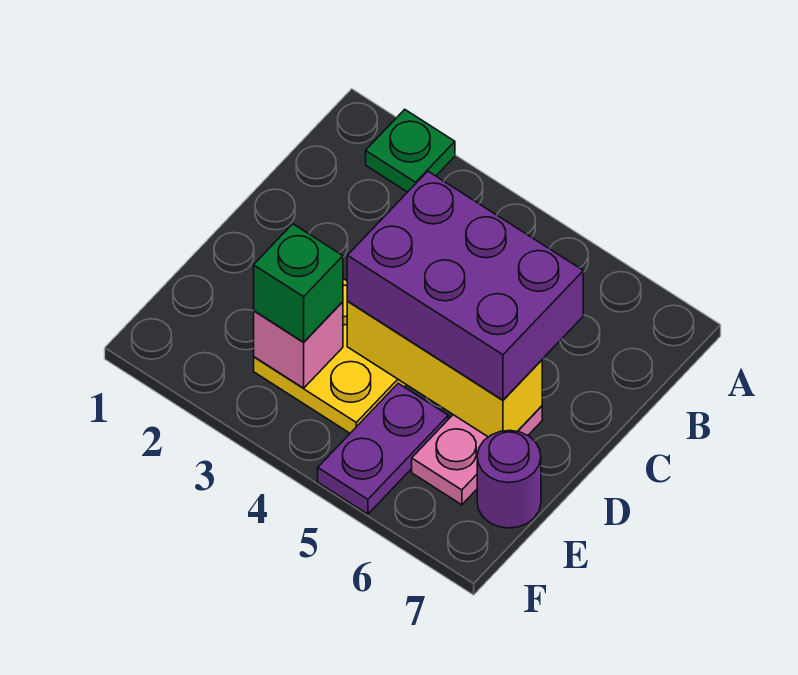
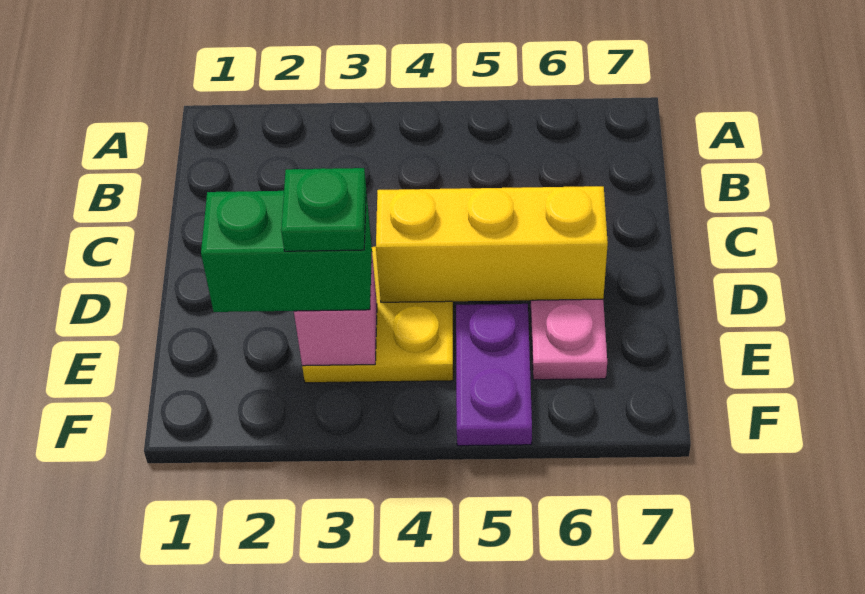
green 1x1 plate [366,109,455,192] -> green 1x1 plate moved to [281,168,366,251]
purple 2x3 brick [347,171,583,400] -> none
green 1x1 brick [254,224,343,342] -> green 1x2 brick [201,191,372,312]
purple 1x1 round brick [477,431,541,528] -> none

